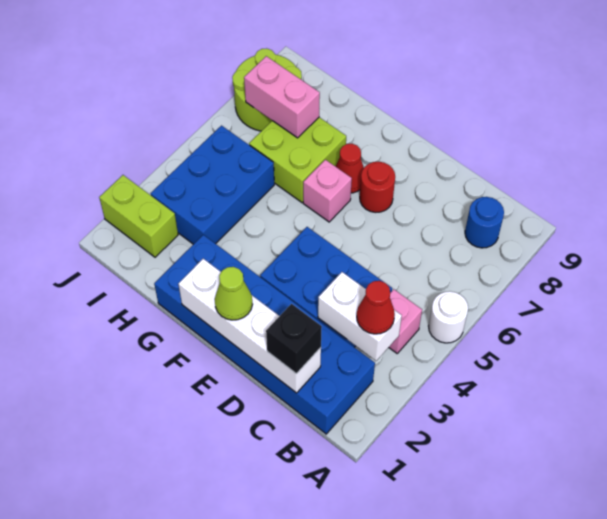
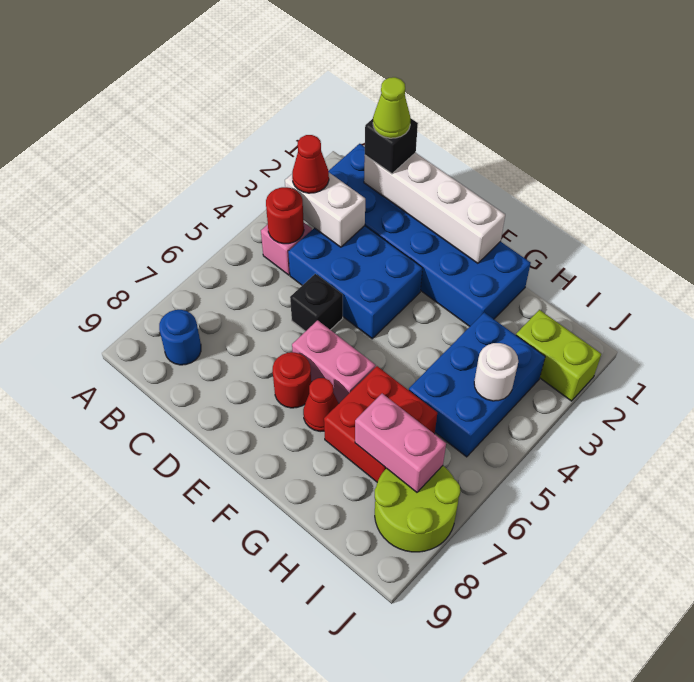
white 1x1 round brick [429,291,468,343] -> white 1x1 round brick moved to [474,343,518,401]
none -> red 1x1 round brick [266,187,304,244]
none -> black 1x1 brick [290,274,343,331]
lime 1x1 cone [215,267,253,320] -> lime 1x1 cone moved to [373,77,410,138]
pink 1x1 brick [303,160,352,222] -> pink 1x2 brick [292,320,376,403]
lime 2x2 brick [249,117,346,203] -> red 2x2 brick [324,366,437,482]

